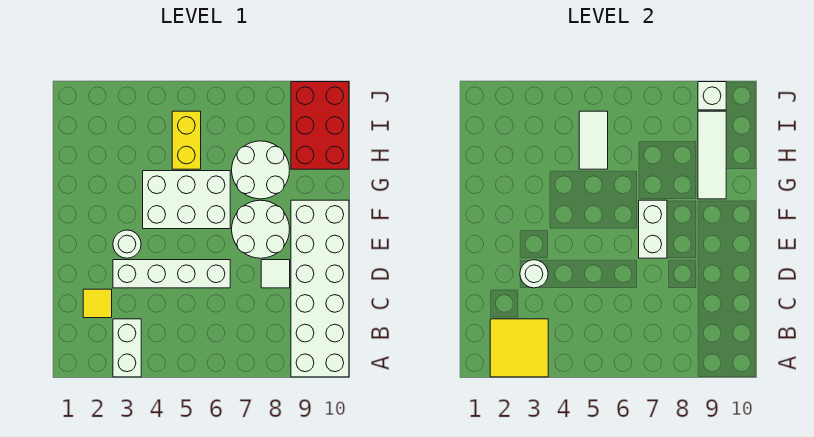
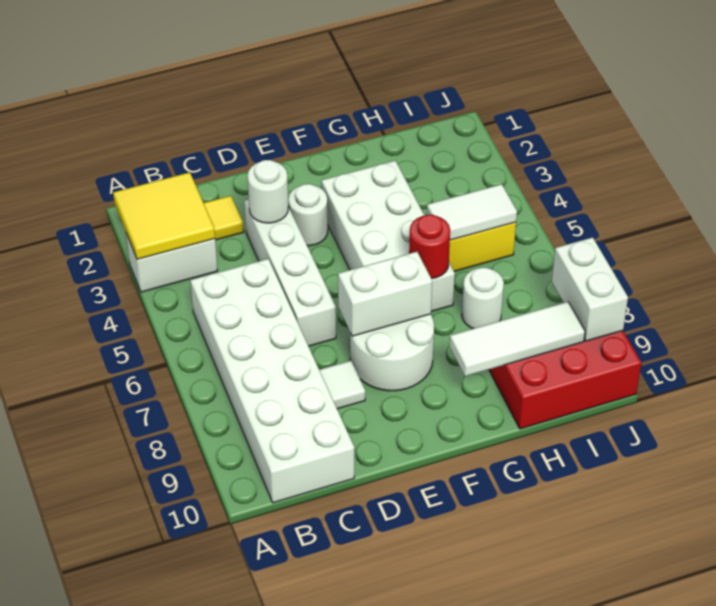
white 2x6 brick [291,200,349,377] -> white 2x6 brick turned to [190,259,354,503]
white 2x3 brick [143,171,230,229] -> white 2x4 brick [321,161,455,311]
none -> red 1x1 round brick [409,215,450,279]
white 2x2 round brick [232,141,290,199] -> white 1x1 round brick [462,268,504,329]
white 1x1 brick [698,82,726,110] -> white 1x2 brick [552,237,628,341]

